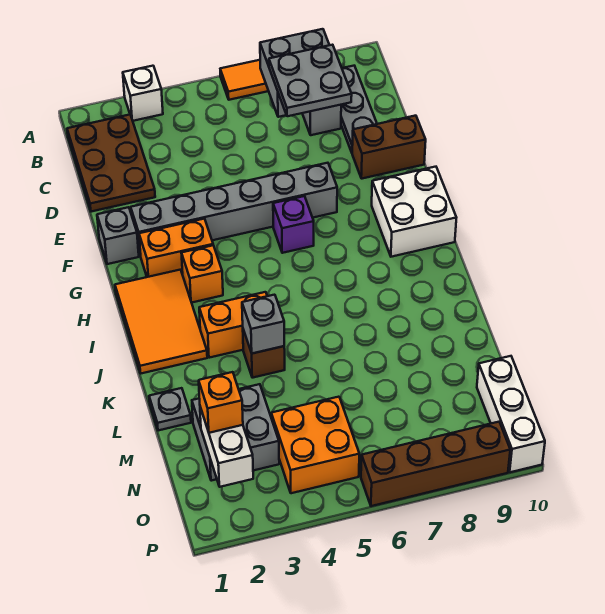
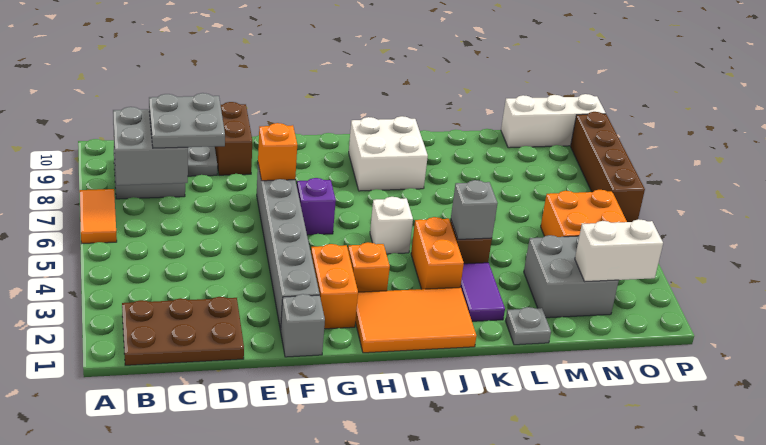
white 1x1 brick [123,66,163,121] -> white 1x1 brick moved to [370,197,413,254]
white 2x2 brick [372,167,456,257] -> white 2x2 brick moved to [349,116,428,191]
none -> purple 1x2 tile [460,263,505,321]
orange 1x1 brick [199,372,243,433] -> orange 1x1 brick moved to [258,123,297,181]

